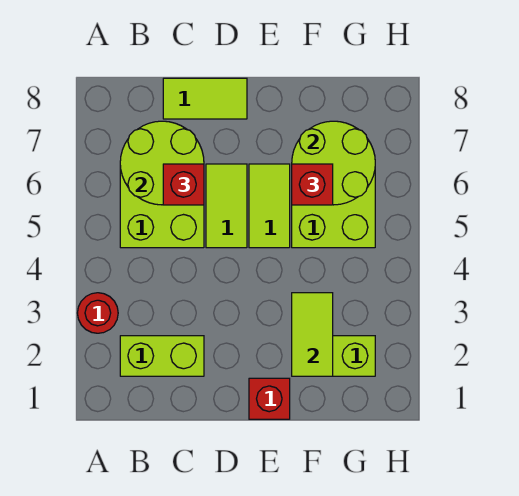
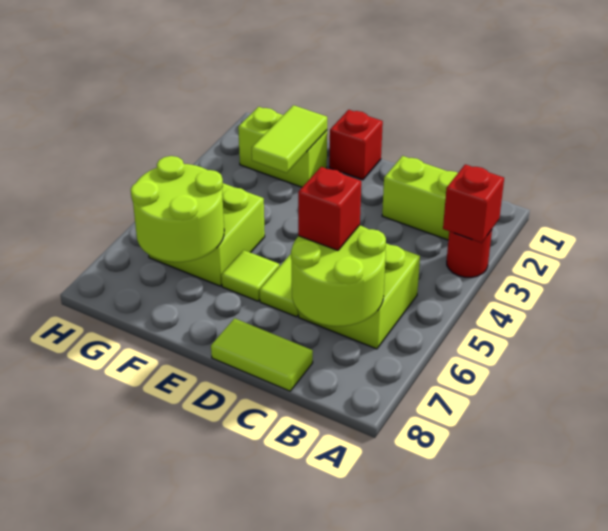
lime 1x2 tile [249,164,290,248] -> lime 1x1 tile [221,250,280,301]
red 1x1 brick [292,164,333,205] -> red 1x1 brick moved to [443,164,504,243]

